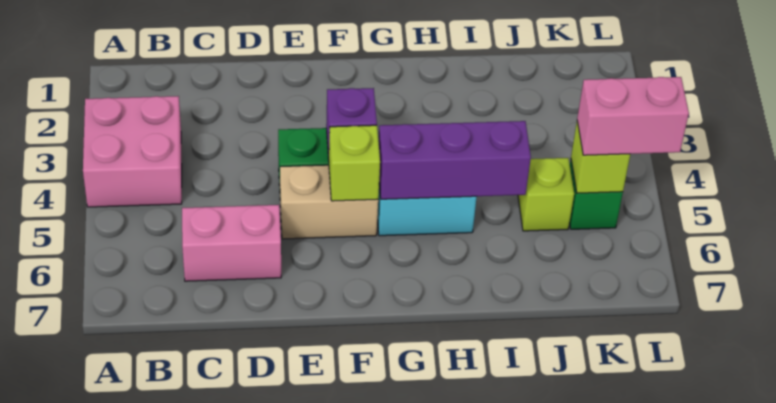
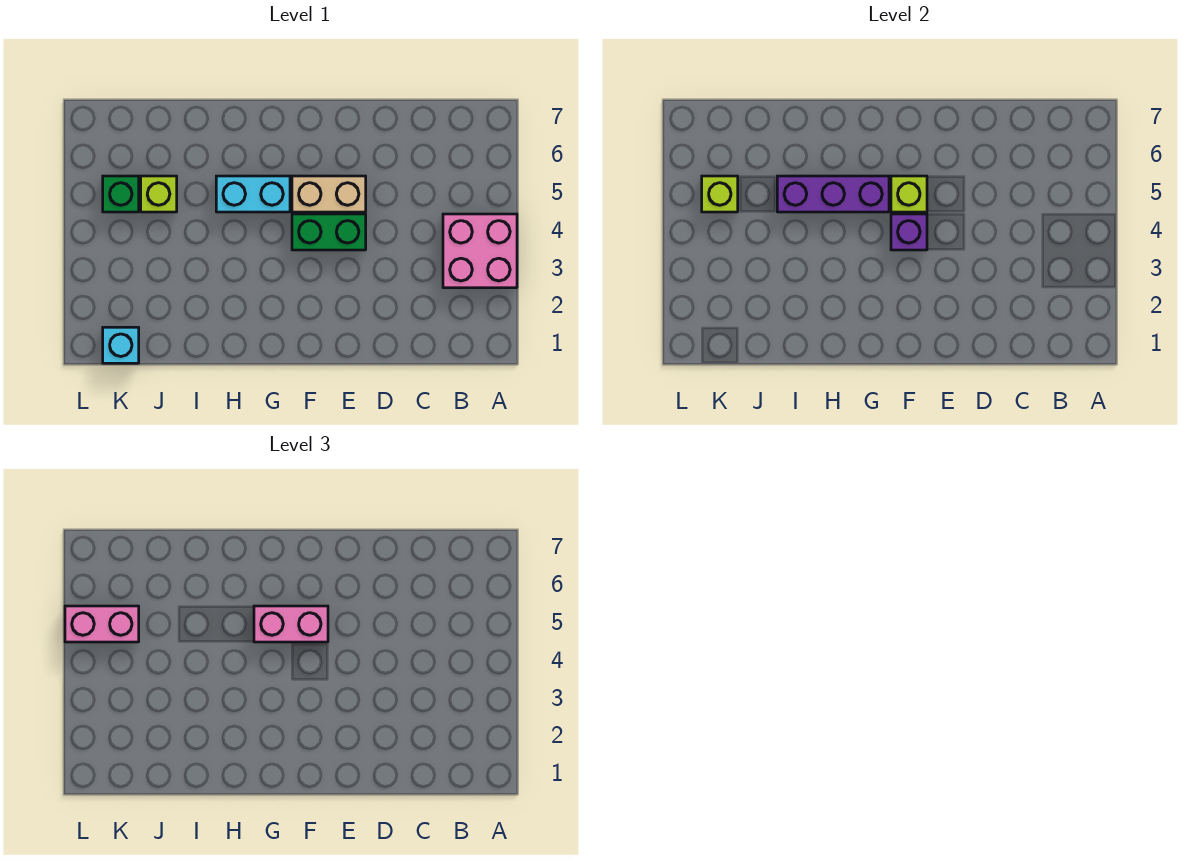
pink 1x2 brick [182,205,281,281] -> pink 1x2 brick moved to [254,606,328,642]
none -> cyan 1x1 brick [103,327,139,363]

